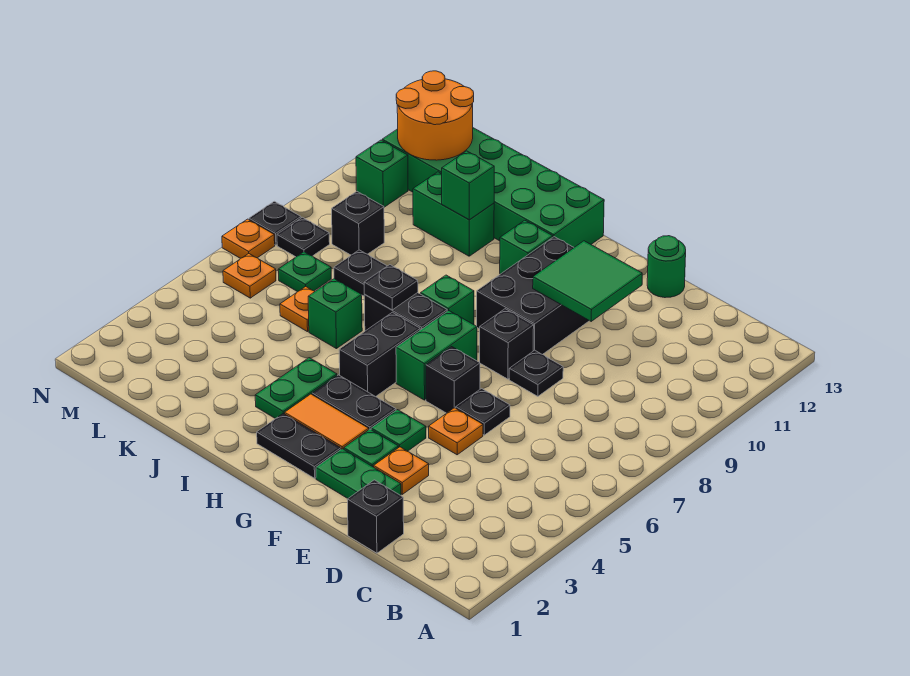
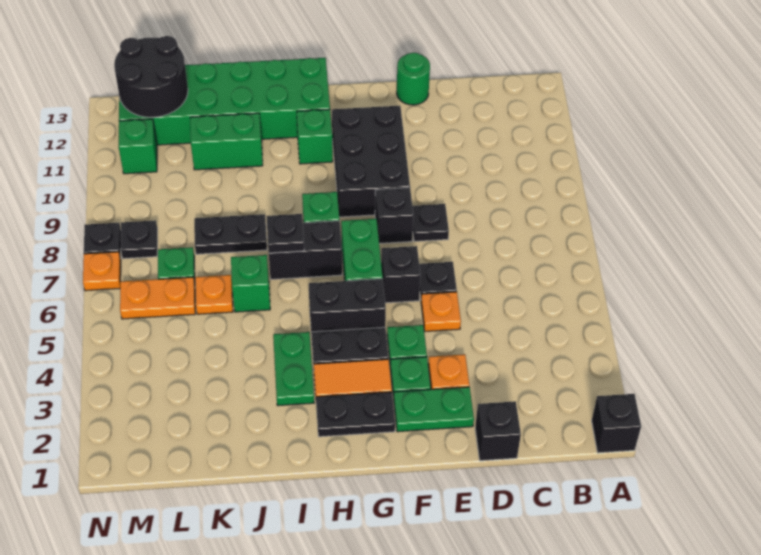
green 2x2 tile [533,241,642,321] -> none
black 1x2 brick [339,312,420,397] -> black 1x2 brick turned to [309,279,386,337]
green 1x1 brick [442,151,494,220] -> none
black 1x1 brick [332,191,384,255] -> black 1x1 brick moved to [592,394,641,453]
orange 2x2 round brick [396,71,474,160] -> black 2x2 round brick [114,36,188,117]
orange 1x1 plate [223,254,276,298] -> orange 1x2 plate [120,277,195,319]

